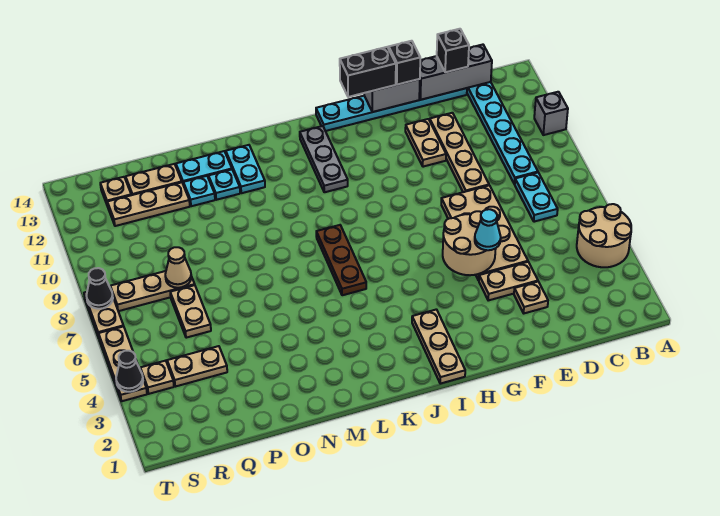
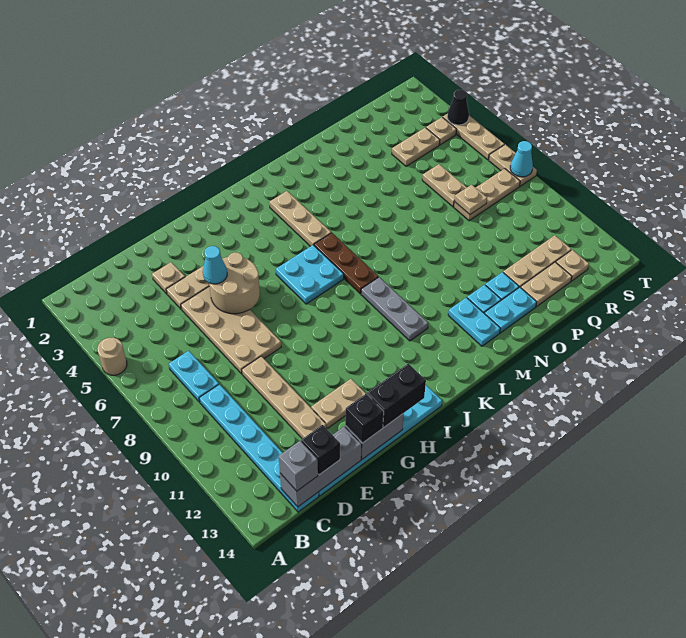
tan 2x2 round brick [577,204,631,267] -> tan 1x1 round brick [97,338,127,375]
grey 1x1 brick [534,92,568,135] -> grey 1x1 brick moved to [278,441,318,491]
tan 1x2 plate [405,119,446,167] -> tan 1x2 plate turned to [311,379,366,428]
tan 1x3 plate [412,309,465,384] -> tan 1x3 plate moved to [269,191,331,246]
none -> cyan 2x2 plate [276,245,344,304]
grey 1x3 plate [300,126,348,192] -> grey 1x3 plate moved to [361,277,428,341]
tan 1x1 cone [165,247,191,288] -> tan 1x1 plate [454,185,487,214]
black 1x1 cone [86,268,113,309] -> cyan 1x1 cone [510,141,533,177]

